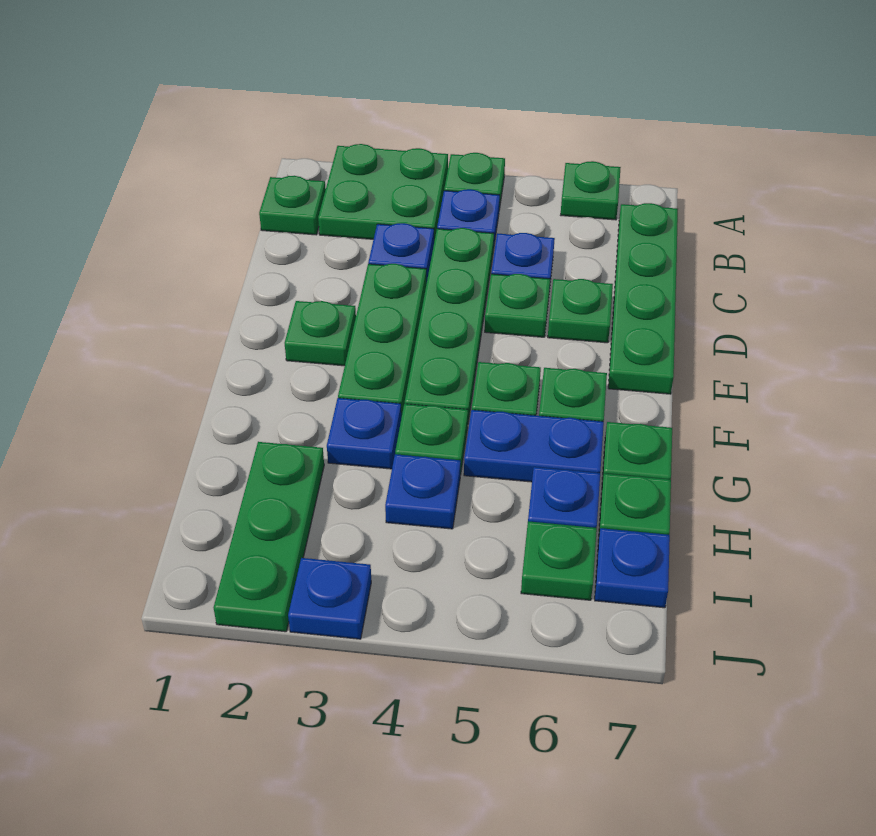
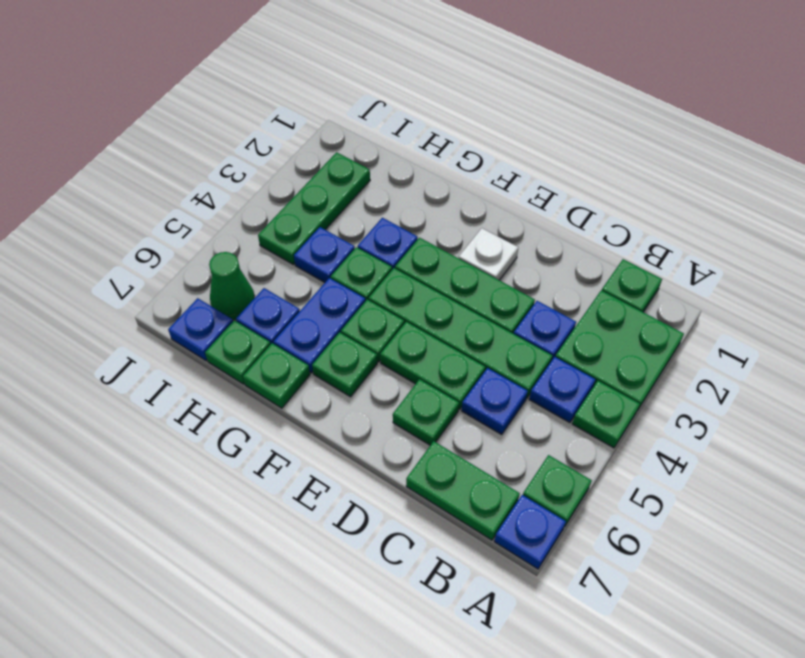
green 1x4 plate [608,203,678,394] -> green 1x2 plate [406,441,520,540]
green 1x1 plate [485,274,550,337] -> green 1x2 plate [380,322,485,410]
green 1x1 plate [285,301,356,366] -> white 1x1 plate [459,228,518,280]
green 1x3 plate [214,442,324,632] -> green 1x3 plate turned to [258,152,370,265]
green 1x1 plate [521,521,597,600] -> green 1x1 cone [209,252,255,320]
blue 1x1 plate [288,558,371,639] -> blue 1x1 plate moved to [494,495,566,569]

